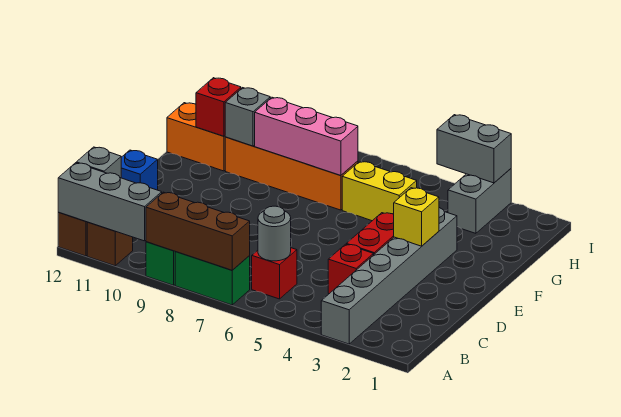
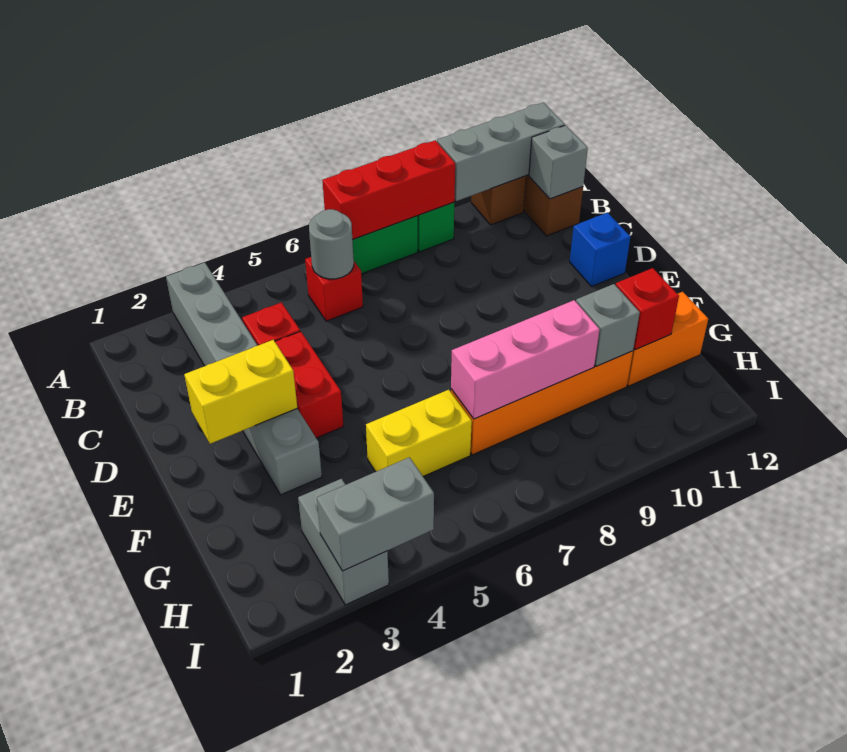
brown 1x3 brick [146,192,250,270] -> red 1x3 brick [322,140,455,240]
yellow 1x1 brick [394,188,439,246] -> yellow 1x2 brick [184,340,297,444]

